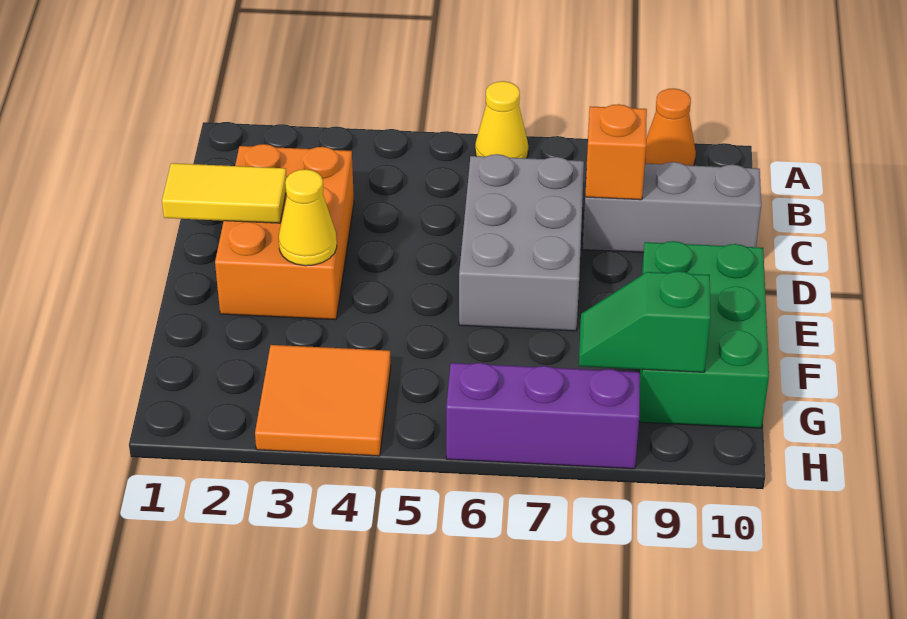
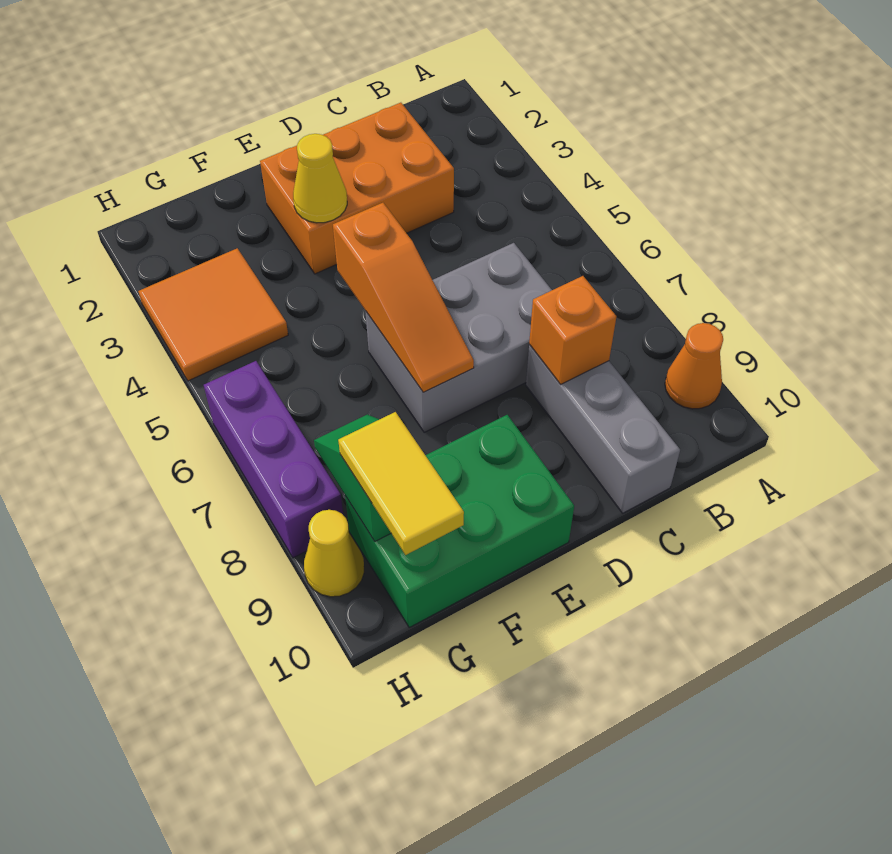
yellow 1x1 cone [475,81,528,158] -> yellow 1x1 cone moved to [304,510,364,597]
yellow 1x2 tile [162,163,287,223] -> yellow 1x2 tile moved to [338,412,464,555]
none -> orange 1x3 slope [333,203,474,392]

